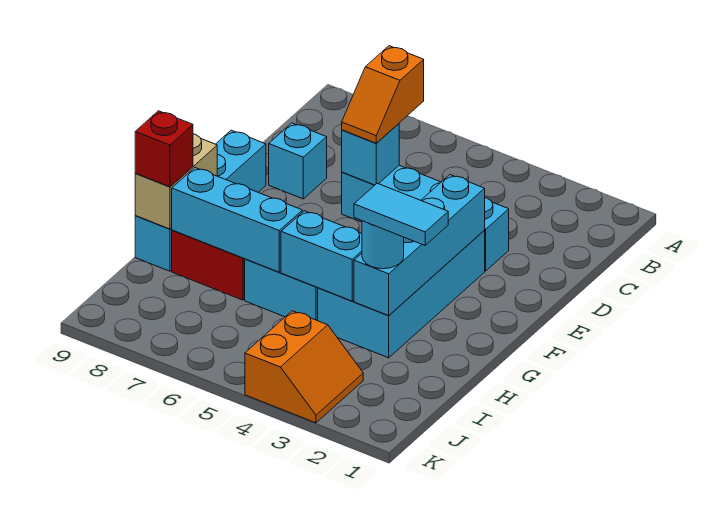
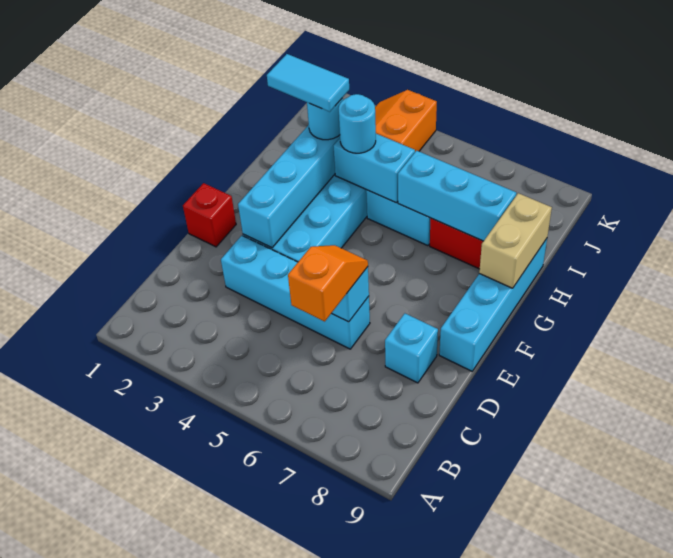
none -> cyan 1x1 round brick [339,94,376,153]
red 1x1 brick [135,111,193,187] -> red 1x1 brick moved to [183,183,236,247]

